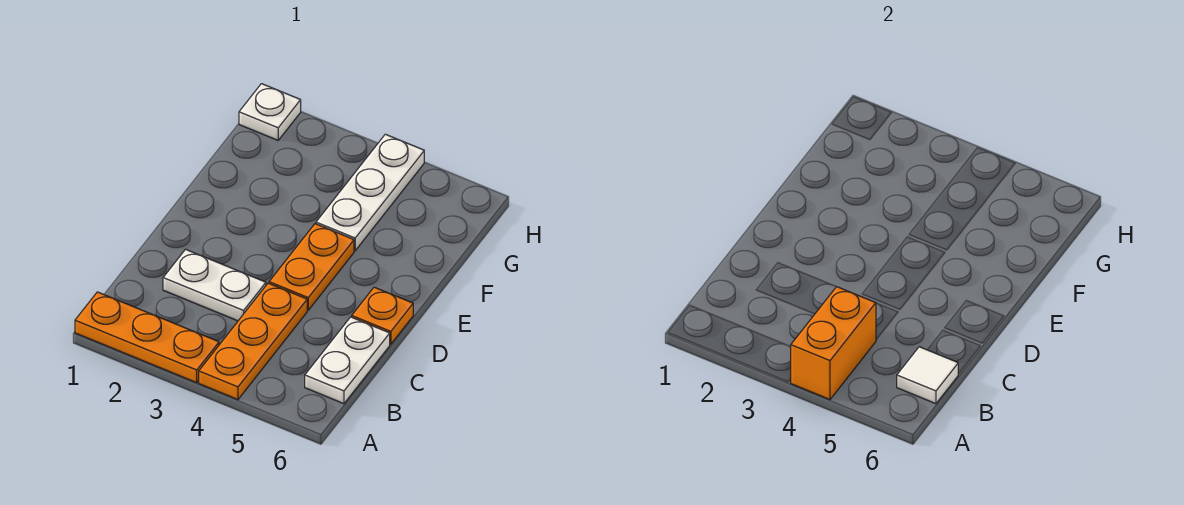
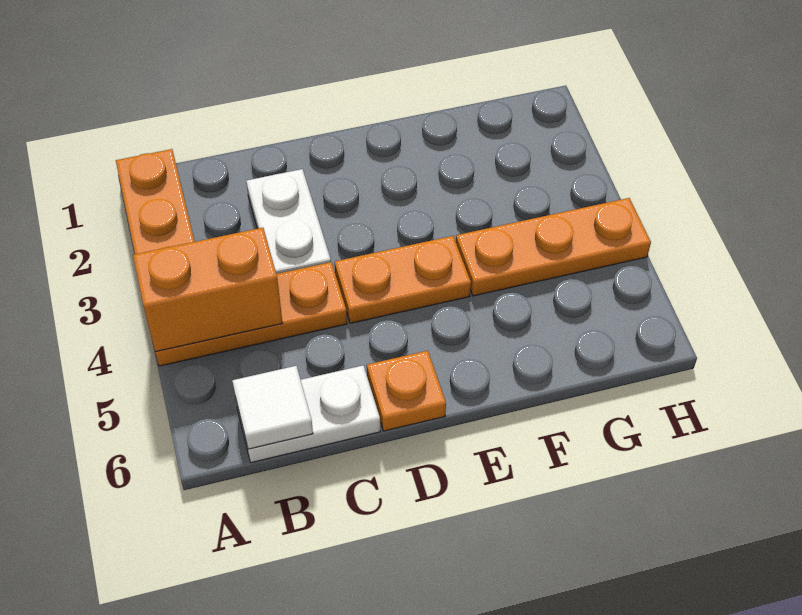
white 1x3 plate [316,134,424,251] -> orange 1x3 plate [456,198,651,296]
white 1x1 plate [239,84,301,140] -> none

